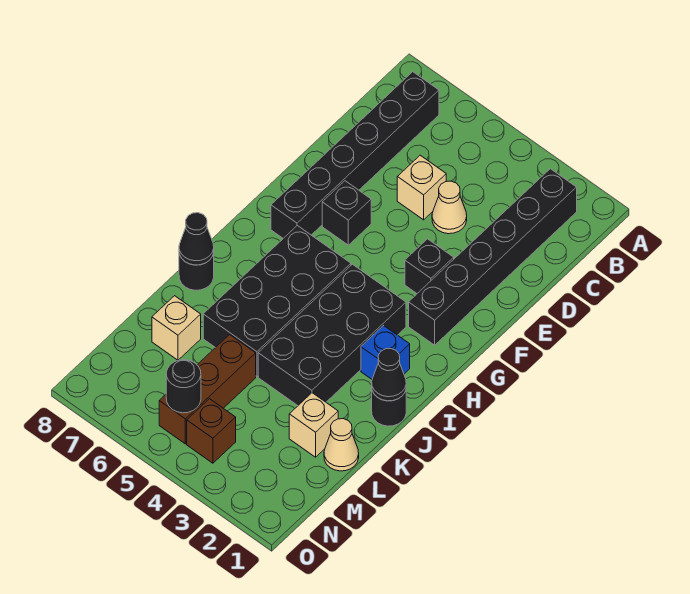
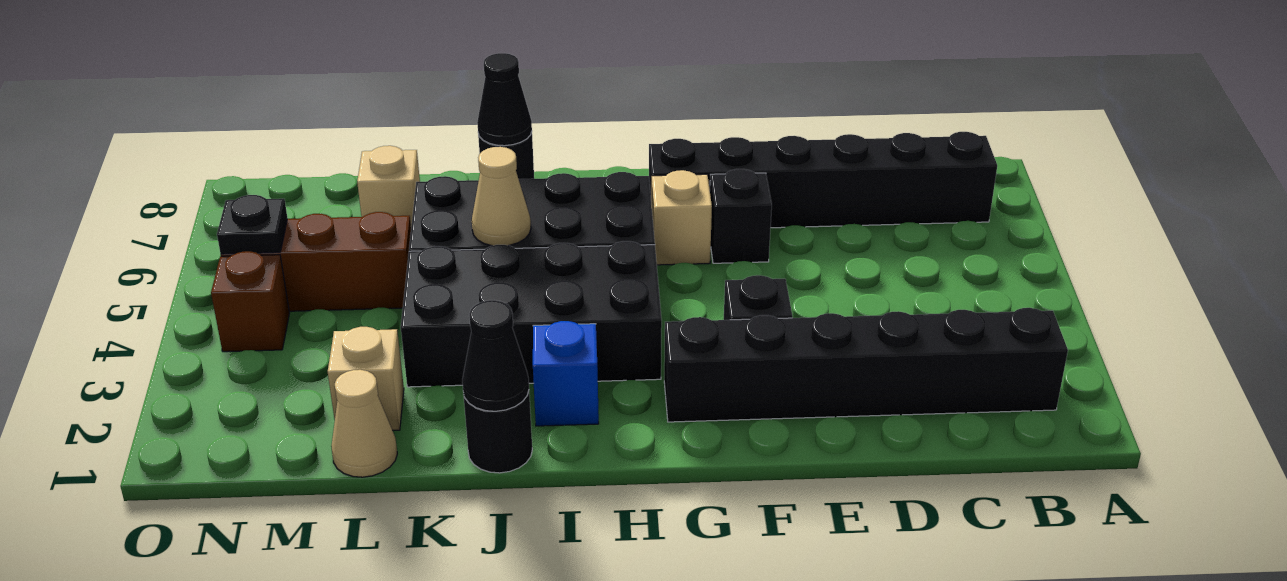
tan 1x1 cone [432,181,467,234] -> tan 1x1 cone moved to [472,147,531,246]
tan 1x1 brick [397,155,446,220] -> tan 1x1 brick moved to [652,170,712,265]
black 1x1 round brick [166,360,201,413] -> black 1x1 plate [217,195,288,254]

